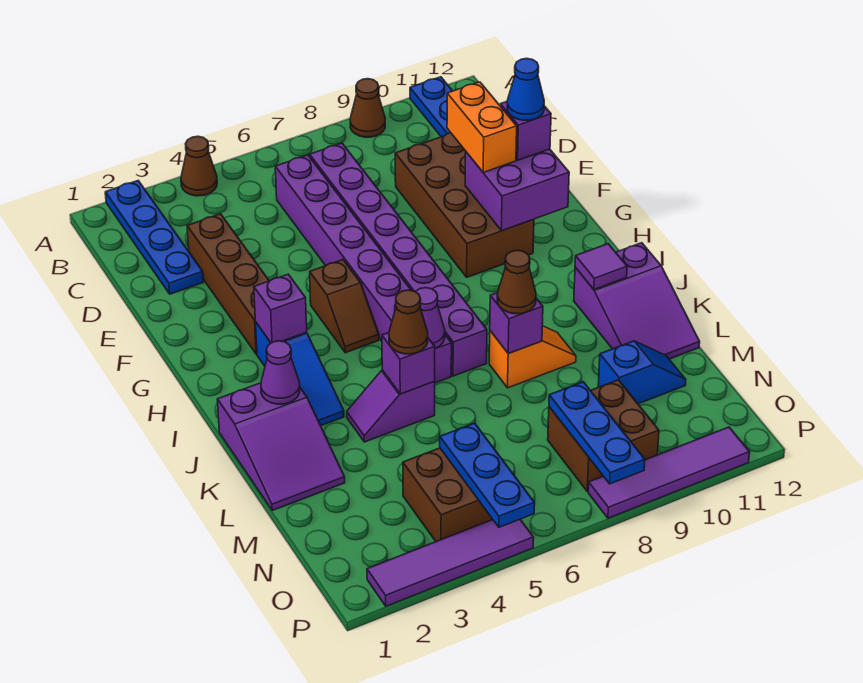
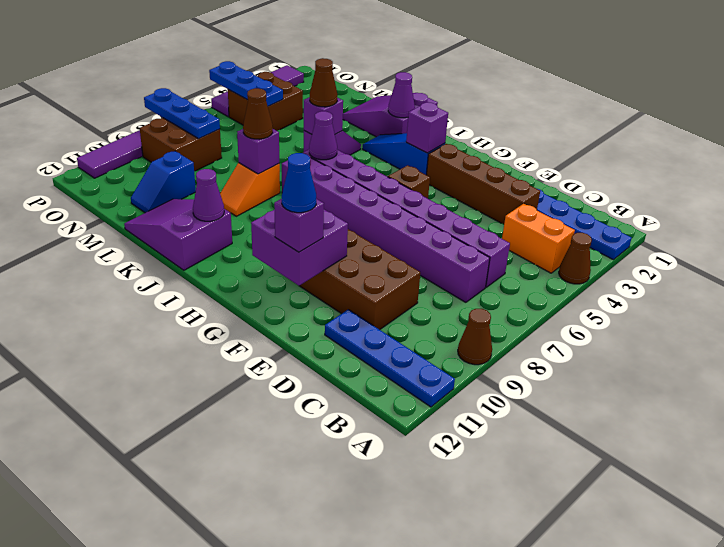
orange 1x2 brick [447,82,517,172] -> orange 1x2 brick moved to [502,204,575,273]
purple 1x1 tile [575,244,627,289] -> purple 1x1 cone [193,169,224,221]

